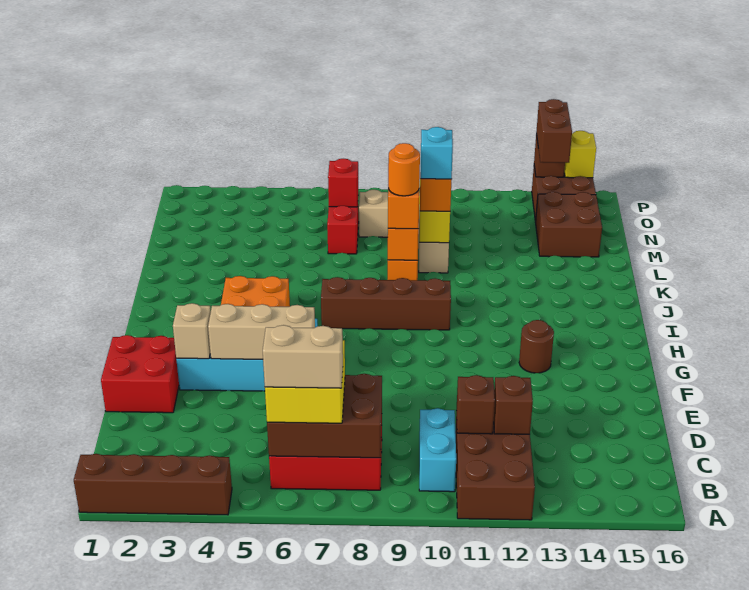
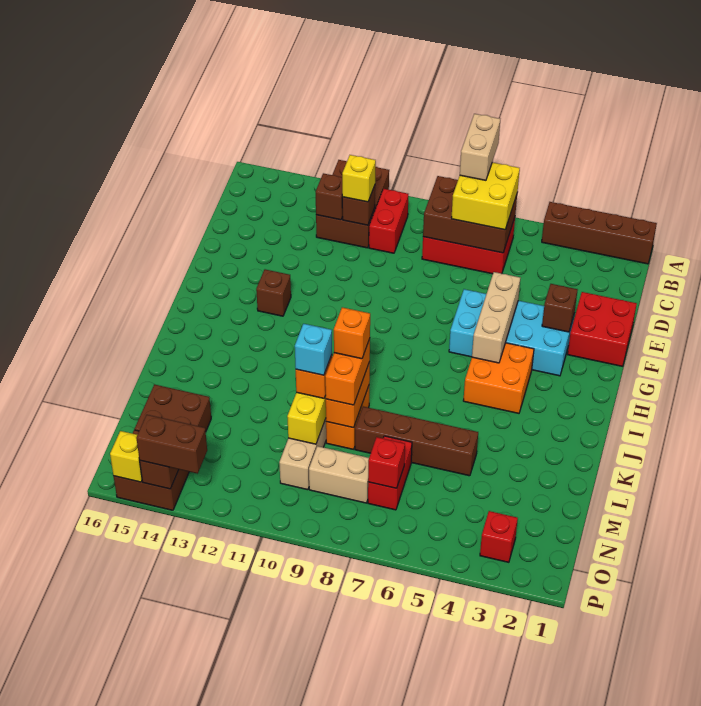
tan 1x2 brick [263,325,343,388] -> tan 1x2 brick turned to [460,114,500,180]
cyan 1x2 brick [419,408,456,492] -> red 1x2 brick [369,189,408,253]
none -> yellow 1x1 brick [342,155,376,202]
tan 1x1 brick [173,303,211,359] -> brown 1x1 brick [542,284,578,332]
tan 1x3 brick [208,304,315,359] -> tan 1x3 brick turned to [472,272,520,363]
brown 1x1 round brick [519,320,554,373] -> brown 1x1 brick [256,269,291,316]
brown 1x4 brick [321,277,451,330] -> brown 1x4 brick moved to [355,407,478,476]
orange 1x1 round brick [388,143,420,196] -> orange 1x1 brick [334,307,370,359]
none -> red 1x1 brick [480,511,518,562]
brown 1x2 brick [536,99,572,163] -> brown 1x2 brick turned to [136,415,207,474]

